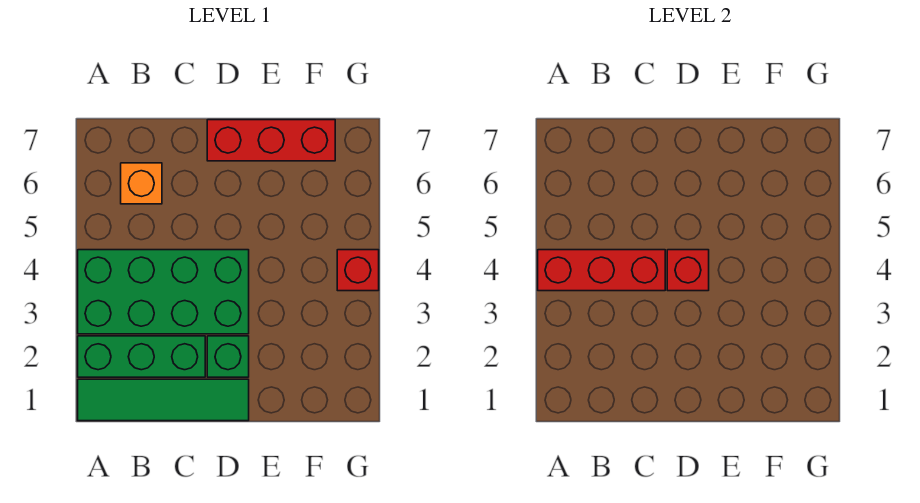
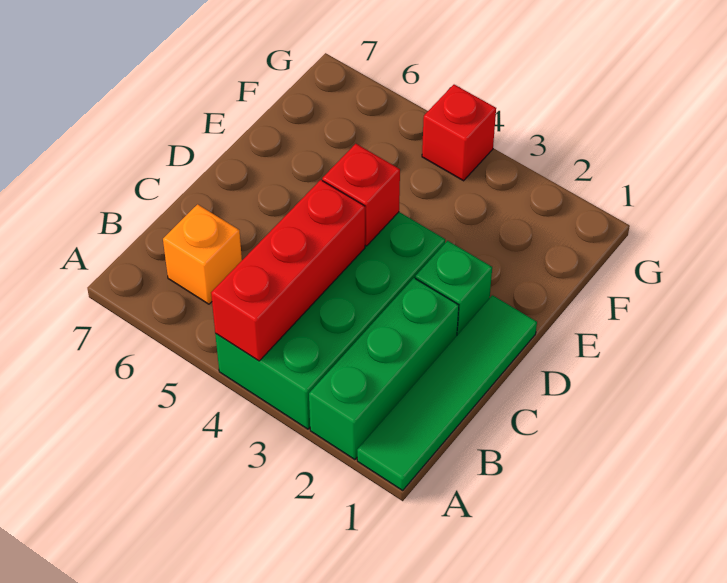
red 1x3 brick [207,120,335,161] -> none

